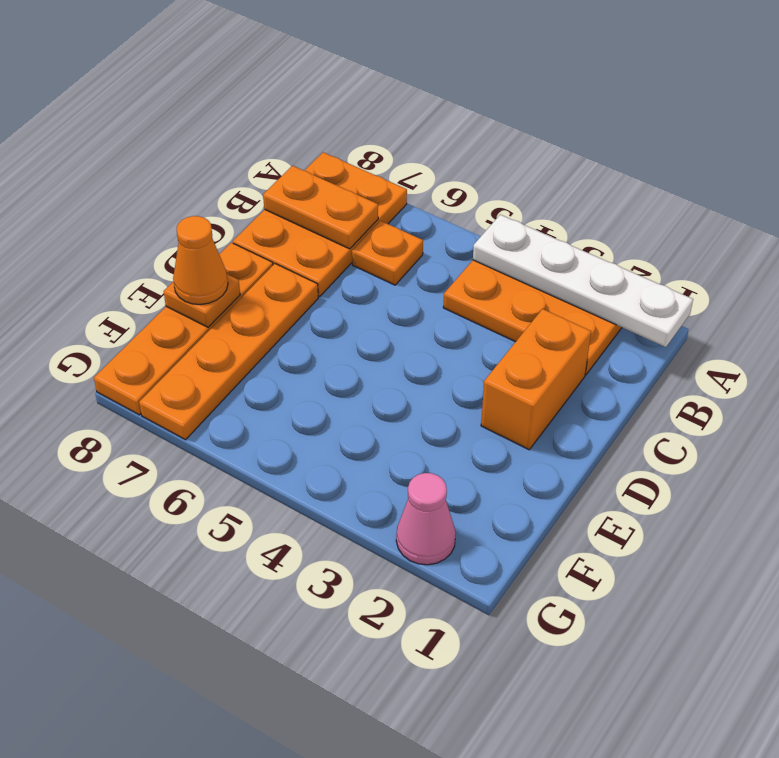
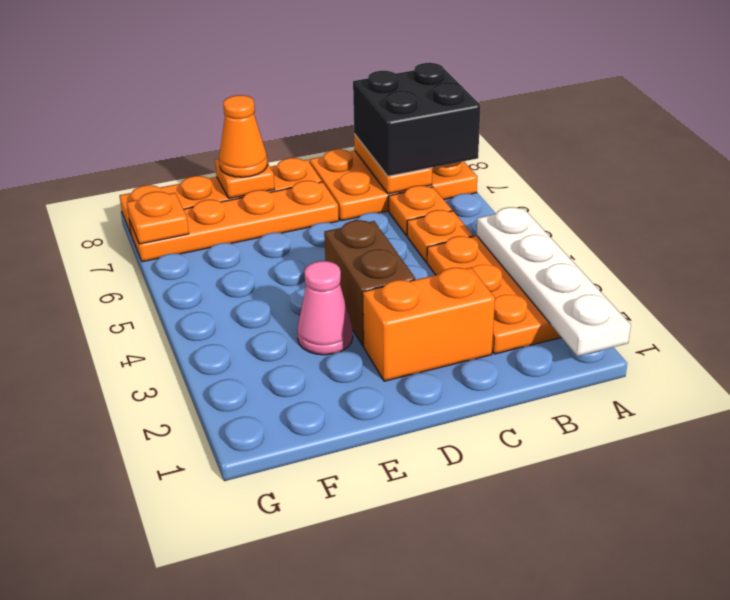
none -> black 2x2 brick [353,63,481,176]
none -> orange 1x1 plate [407,210,473,263]
none -> brown 1x2 brick [324,220,415,347]
pink 1x1 cone [396,473,456,565] -> pink 1x1 cone moved to [297,261,353,355]
none -> orange 1x1 plate [127,192,189,244]

